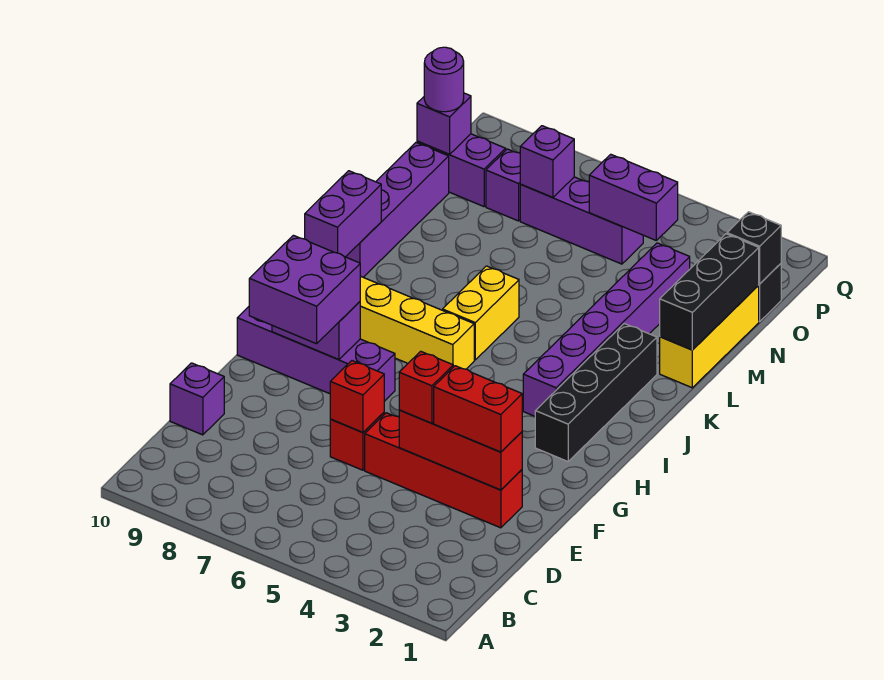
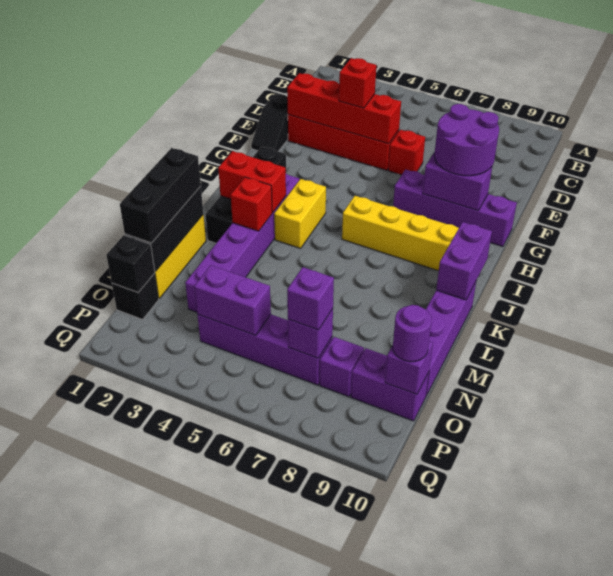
purple 1x1 brick [170,363,224,435] -> purple 1x1 brick moved to [287,267,334,330]
none -> black 1x2 slope [251,94,288,151]
red 1x3 brick [399,410,522,490] -> red 1x4 brick [287,73,401,144]
red 1x2 brick [434,366,522,452] -> red 1x2 brick moved to [218,151,286,213]
red 1x1 brick [330,361,384,432] -> red 1x1 brick moved to [231,177,272,231]
purple 2x2 brick [249,235,360,344] -> purple 2x2 round brick [434,104,499,176]
yellow 1x2 brick [443,266,519,360] -> yellow 1x2 brick moved to [274,179,326,248]
none -> black 1x3 brick [120,148,201,243]
purple 1x3 brick [520,177,643,264] -> purple 1x4 brick [197,314,332,385]

